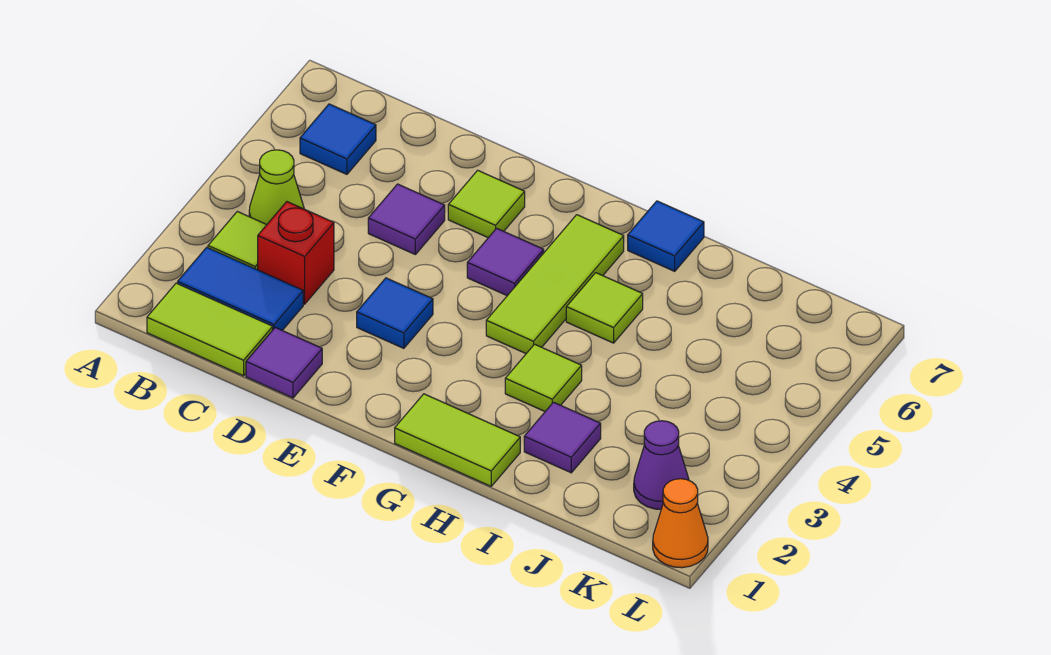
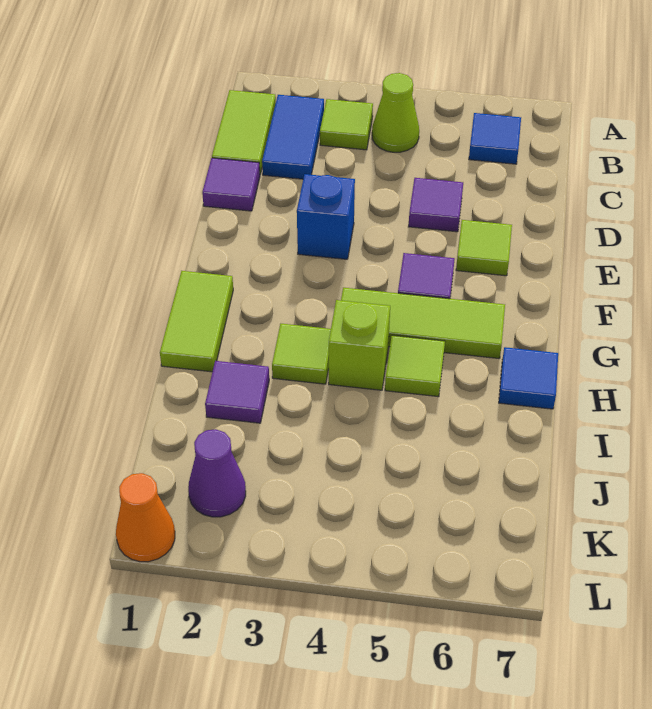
red 1x1 brick [258,202,334,304] -> none
blue 1x1 tile [357,278,433,348] -> blue 1x1 brick [297,174,355,259]
none -> lime 1x1 brick [329,300,390,390]

